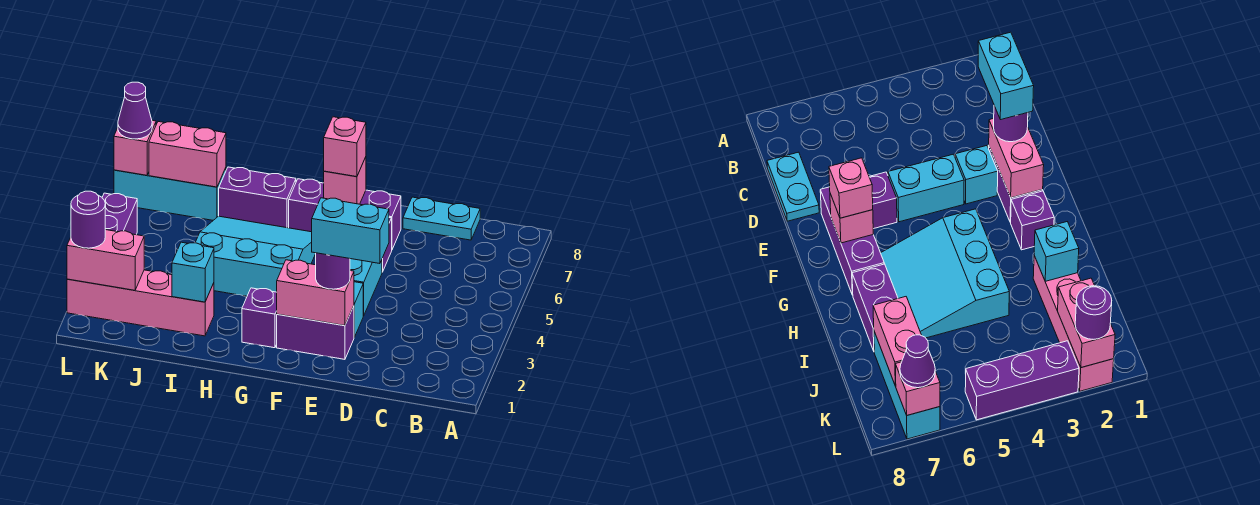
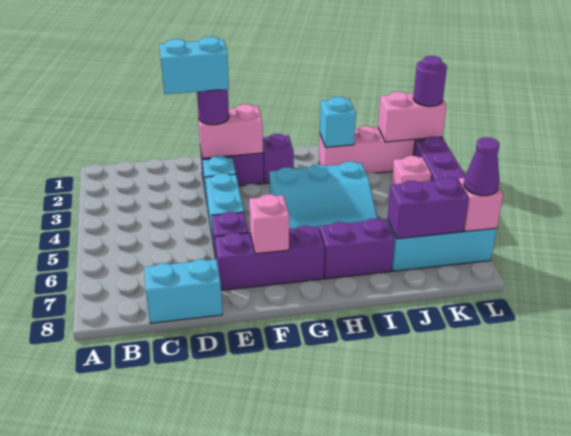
cyan 1x2 plate [403,197,480,240] -> cyan 1x2 brick [145,259,222,323]
pink 1x1 brick [324,117,366,177] -> pink 1x1 brick moved to [391,156,431,185]
pink 1x2 brick [149,122,226,187] -> purple 1x2 brick [388,177,469,239]

